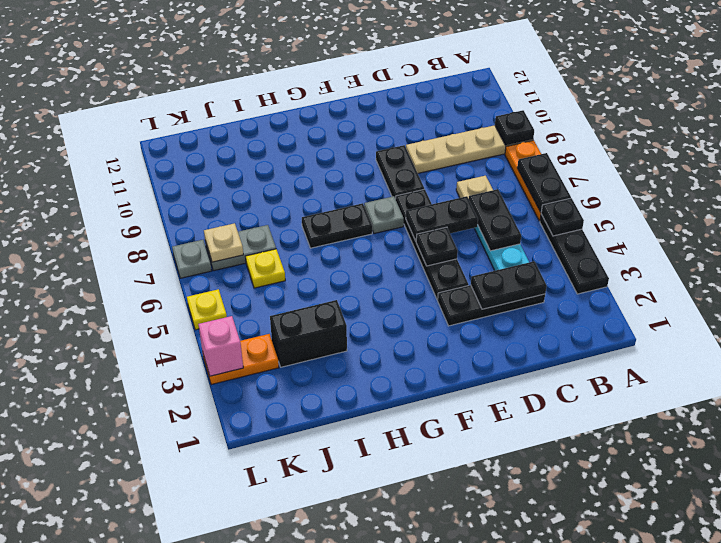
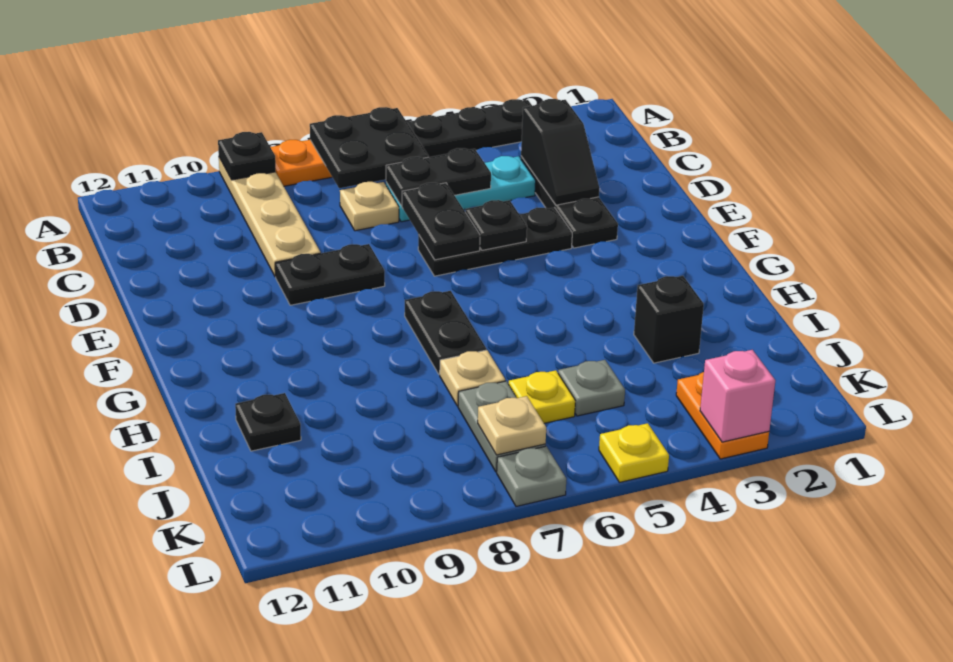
black 1x1 plate [541,198,584,236] -> black 1x1 plate moved to [235,393,301,451]
black 1x2 plate [517,153,571,212] -> black 2x2 plate [310,107,429,188]
black 1x2 plate [471,261,547,309] -> black 1x2 slope [521,99,599,205]
black 1x4 plate [396,189,468,300] -> black 1x3 plate [418,207,572,276]
grey 1x1 plate [364,196,404,234] -> grey 1x1 plate moved to [558,360,625,416]
black 1x2 brick [270,300,347,367] -> black 1x1 brick [634,276,704,363]
none -> tan 1x1 plate [440,350,505,406]

